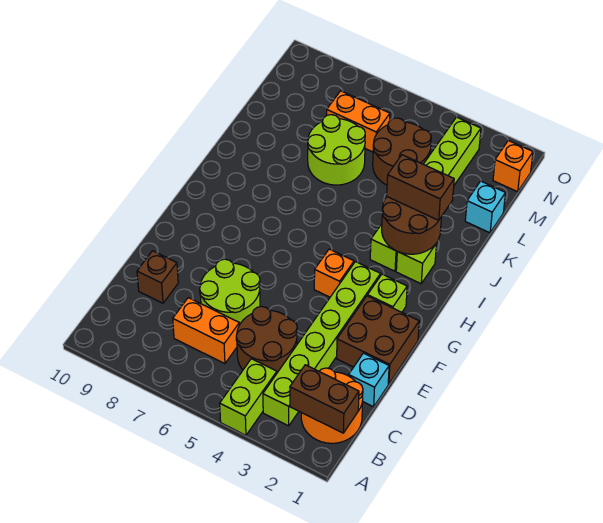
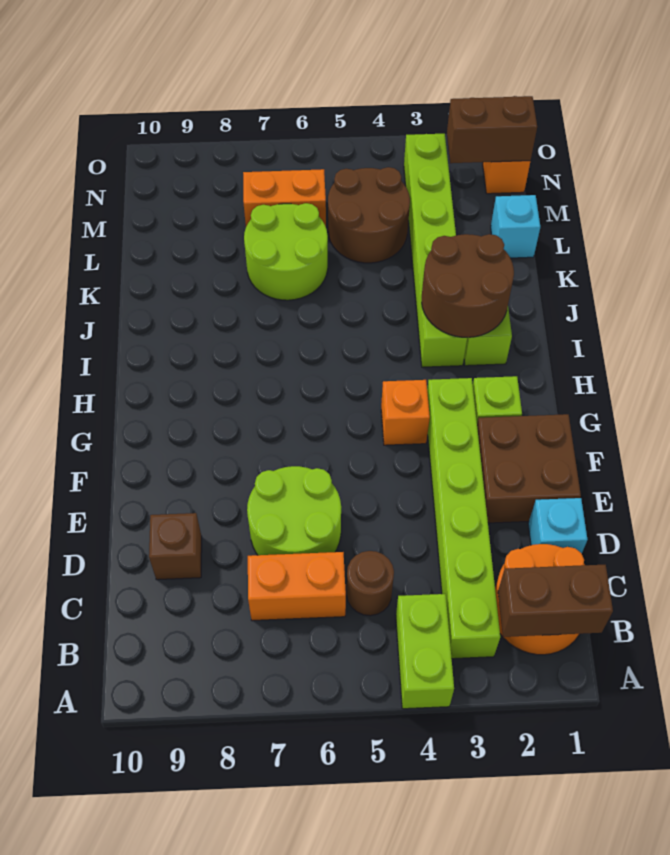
brown 2x2 round brick [236,306,297,373] -> brown 1x1 round brick [347,551,394,616]
brown 1x2 brick [387,155,454,220] -> brown 1x2 brick moved to [447,96,537,163]

